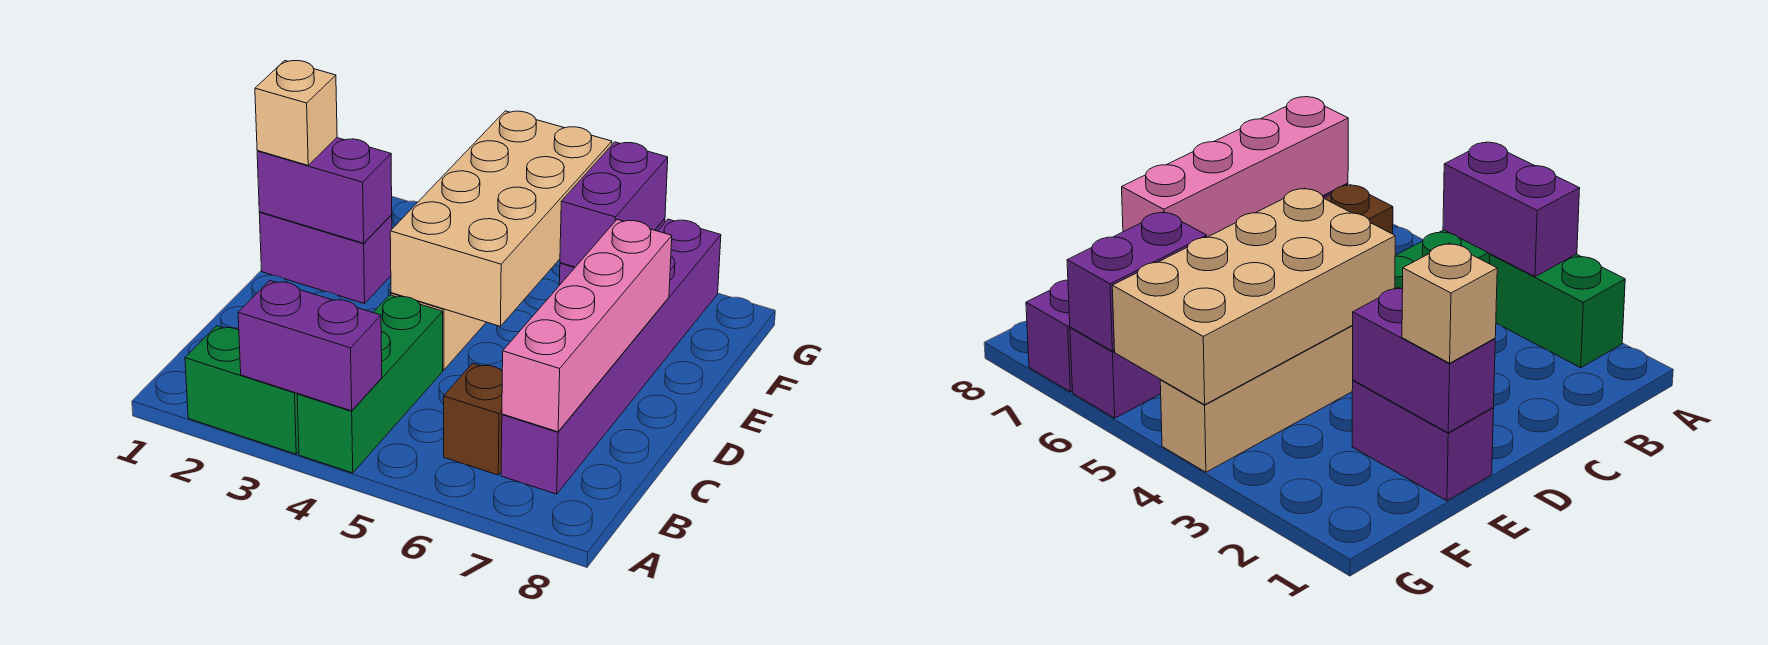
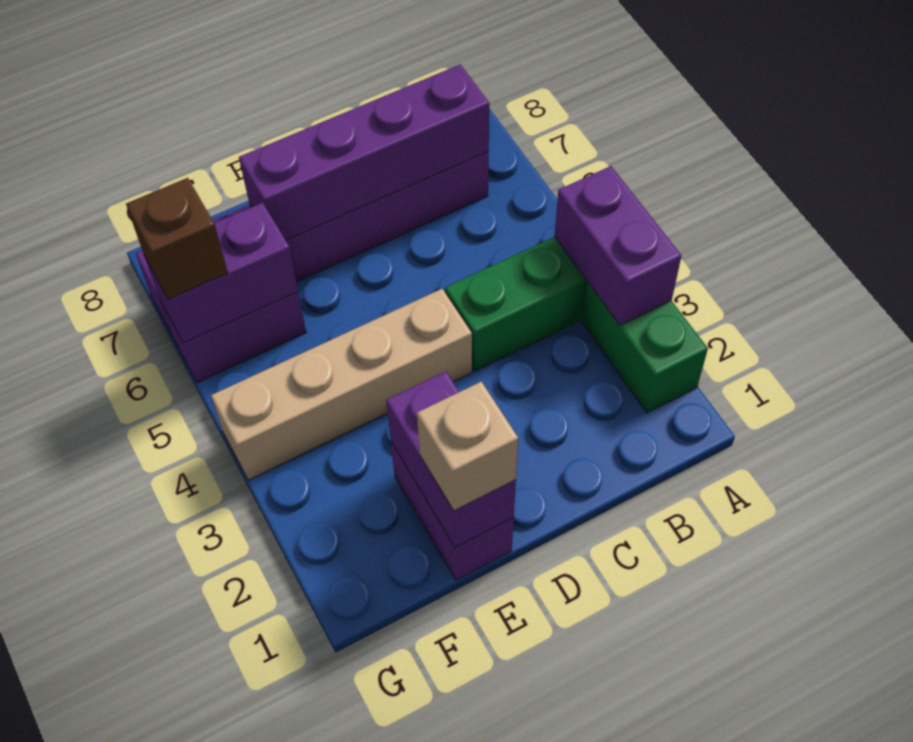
brown 1x1 brick [444,363,502,475] -> brown 1x1 brick moved to [126,178,228,299]
pink 1x4 brick [502,220,672,432] -> purple 1x4 brick [239,64,489,240]
tan 2x4 brick [390,111,612,326] -> none

